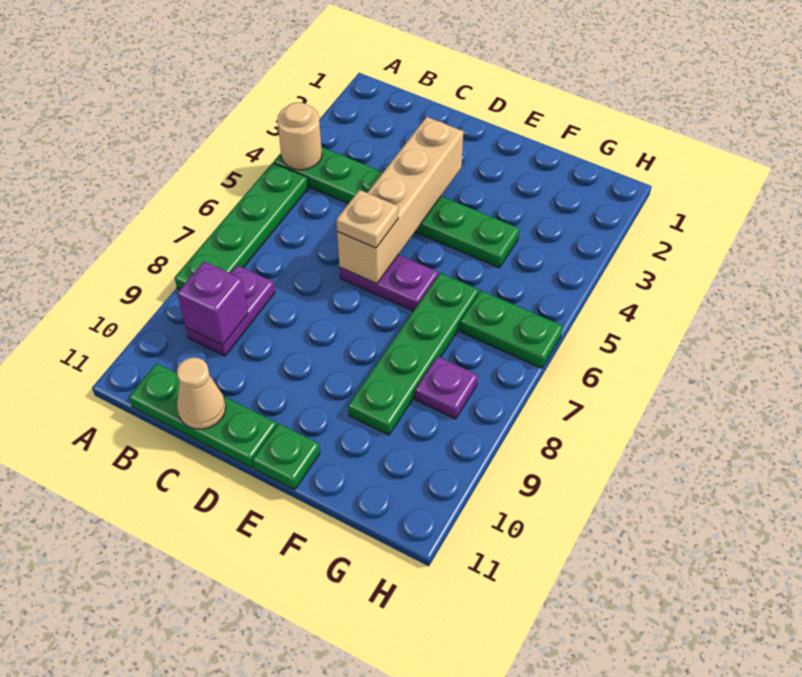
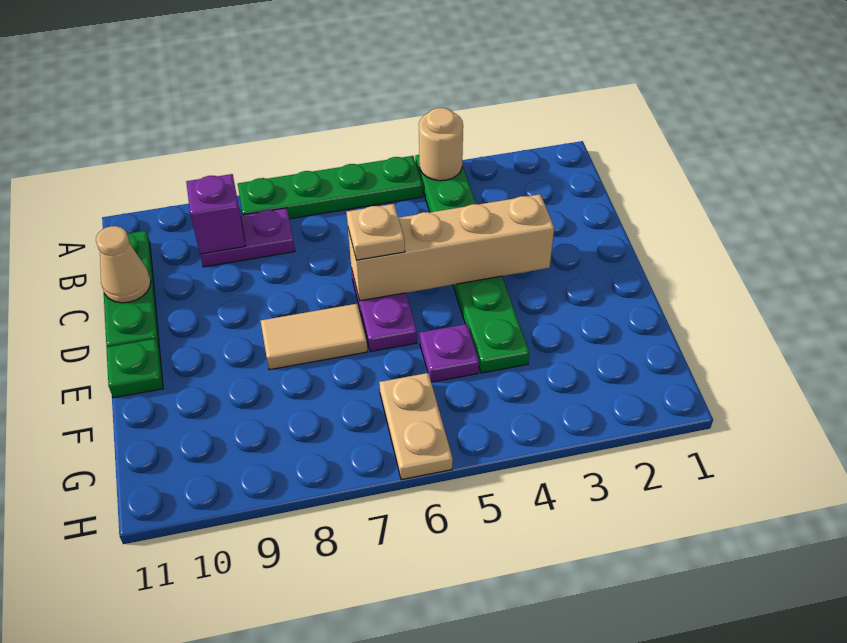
none -> tan 1x2 tile [261,304,367,370]
green 1x4 plate [348,273,479,435] -> none
green 1x2 plate [460,291,563,368] -> tan 1x2 plate [379,373,453,480]
purple 1x1 plate [415,356,478,419] -> purple 1x1 plate moved to [420,324,479,382]

